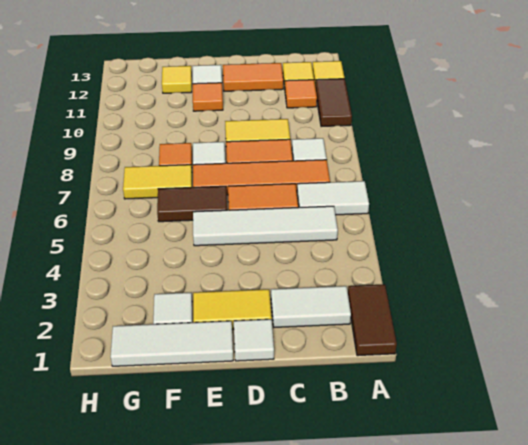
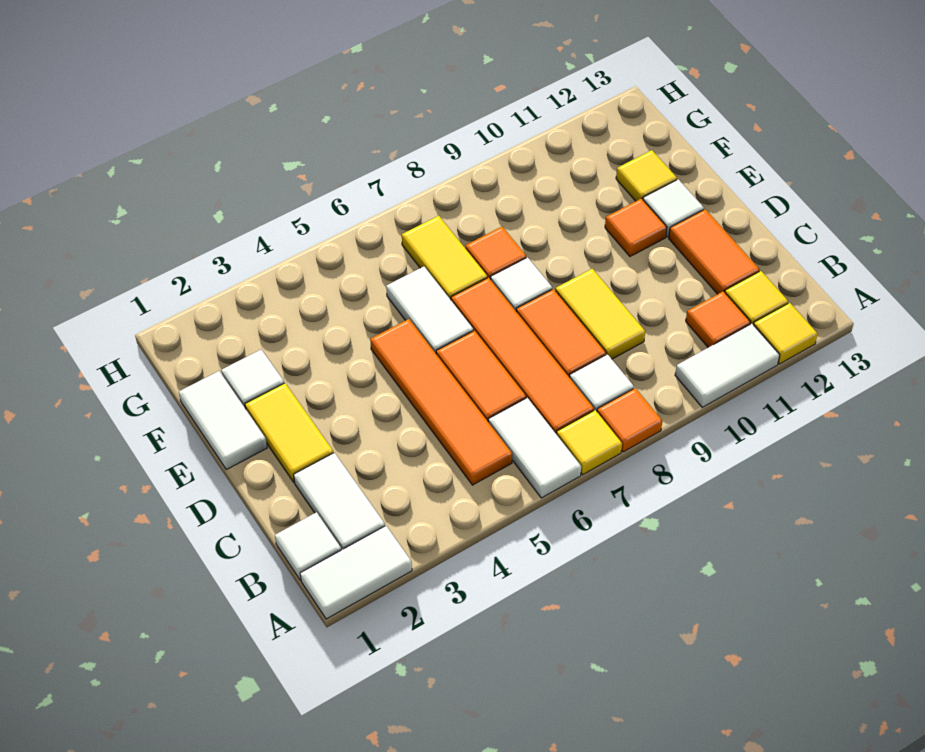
brown 1x2 tile [348,284,397,356] -> white 1x2 tile [300,526,412,619]
none -> yellow 1x1 tile [557,410,622,475]
none -> orange 1x1 tile [597,388,662,452]
brown 1x2 tile [315,79,352,127] -> white 1x2 tile [675,324,780,407]
white 1x4 tile [193,206,338,246] -> orange 1x4 tile [370,319,512,485]
white 1x1 tile [234,319,274,361] -> white 1x1 tile moved to [275,512,341,580]
white 1x3 tile [111,321,233,366] -> white 1x2 tile [179,371,267,470]
brown 1x2 tile [157,186,227,222] -> white 1x2 tile [386,267,473,353]

